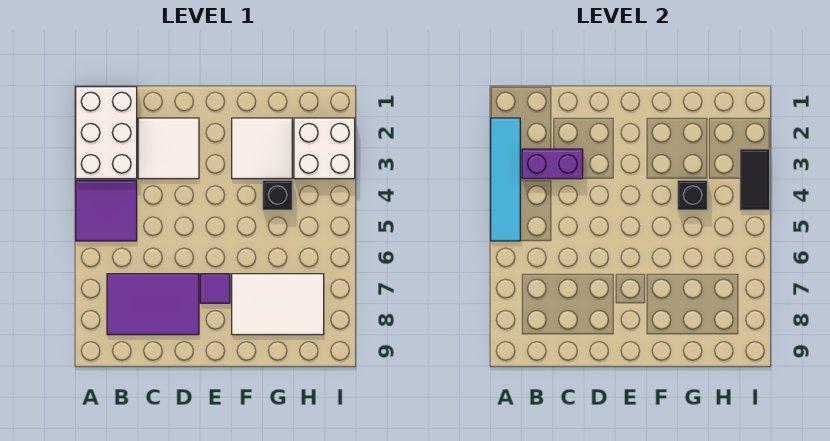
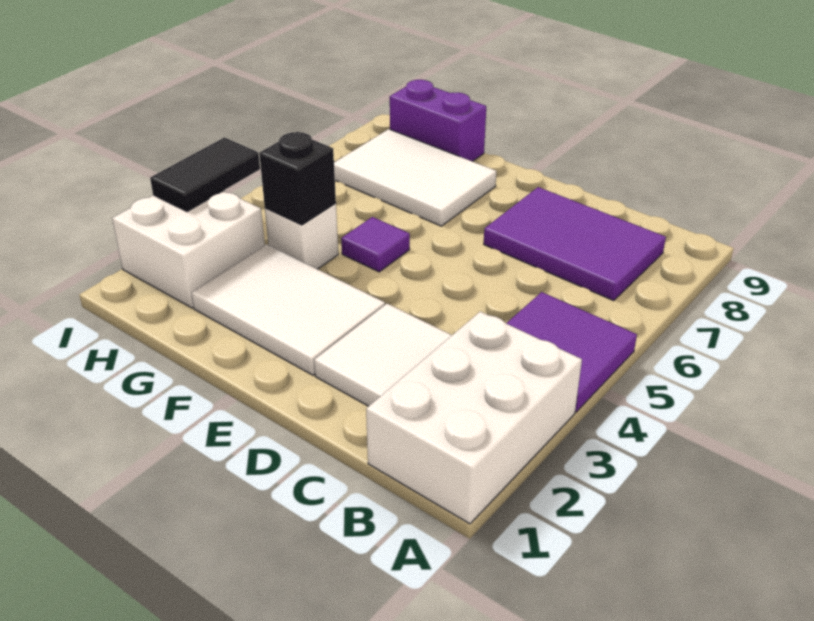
cyan 1x4 tile [491,118,520,241] -> none
purple 1x2 brick [522,149,583,179] -> purple 1x2 brick moved to [390,80,486,161]
purple 1x1 tile [200,274,230,303] -> purple 1x1 tile moved to [341,217,410,272]
white 2x2 tile [232,118,292,179] -> white 2x3 tile [192,244,385,375]
black 1x1 brick [263,180,292,210] -> white 1x1 brick [265,203,338,269]

